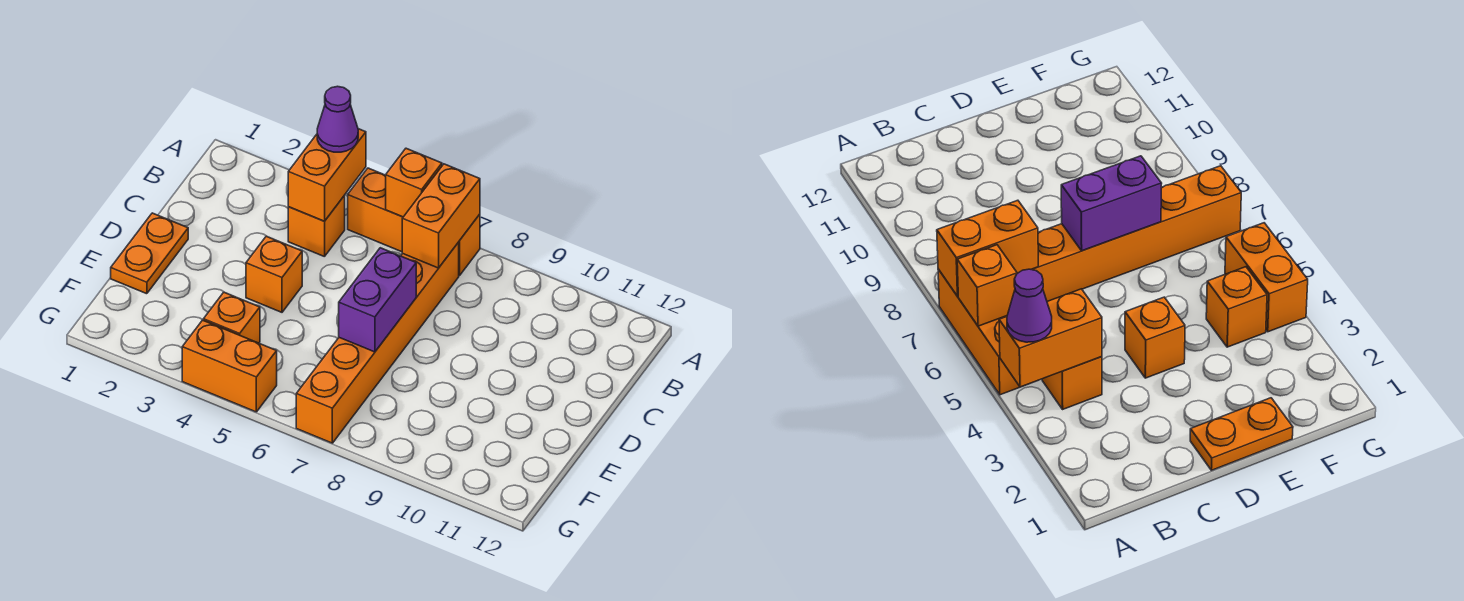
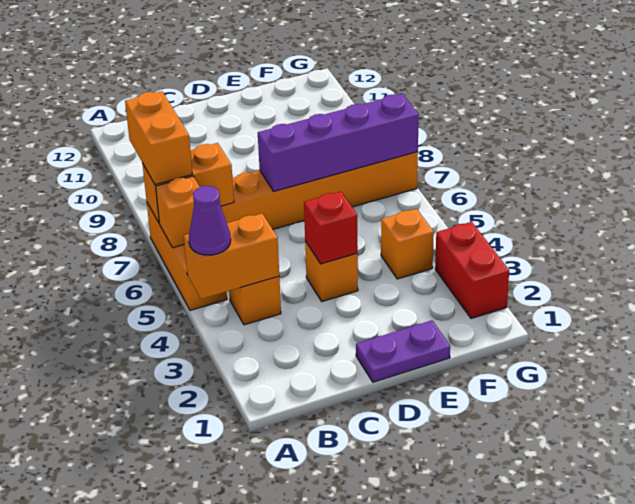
orange 1x2 plate [111,213,188,294] -> purple 1x2 plate [356,321,450,382]
none -> red 1x1 brick [304,191,358,264]
purple 1x2 brick [339,248,416,352] -> purple 1x4 brick [258,94,419,191]
none -> red 1x2 brick [435,222,509,319]
orange 1x2 brick [182,320,277,412] -> orange 1x2 brick moved to [125,91,192,185]

